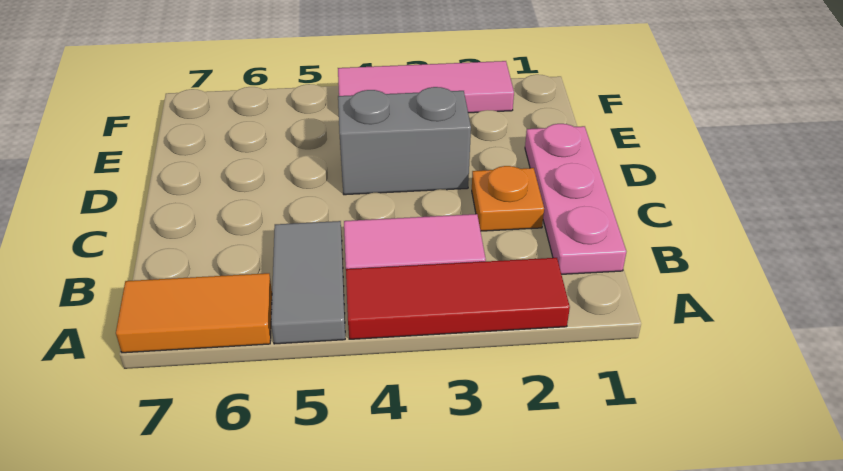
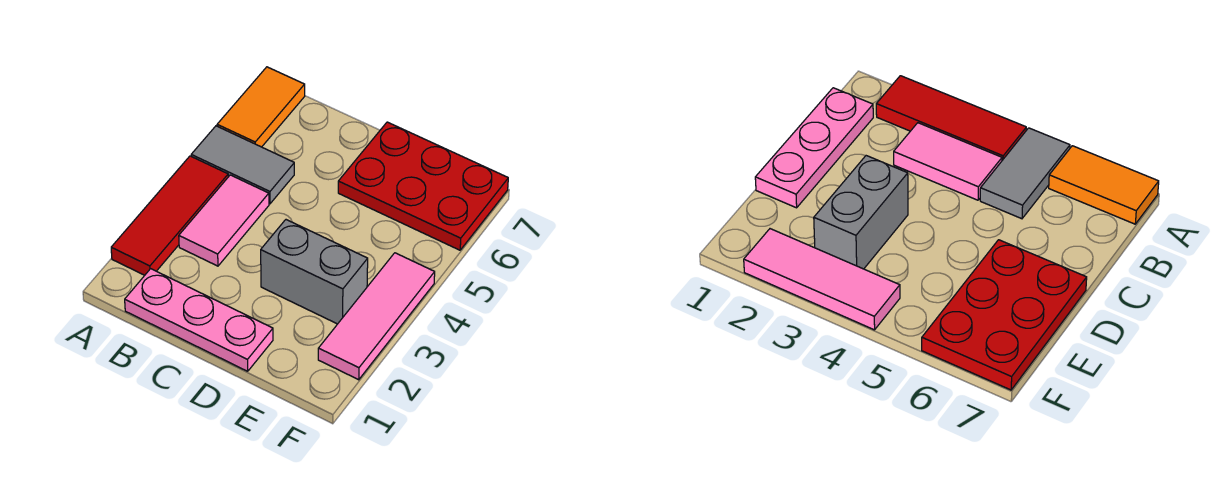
orange 1x1 plate [472,166,544,231] -> none
grey 1x2 brick [338,87,471,195] -> grey 1x2 brick turned to [261,220,368,324]
none -> red 2x3 plate [338,122,508,250]

